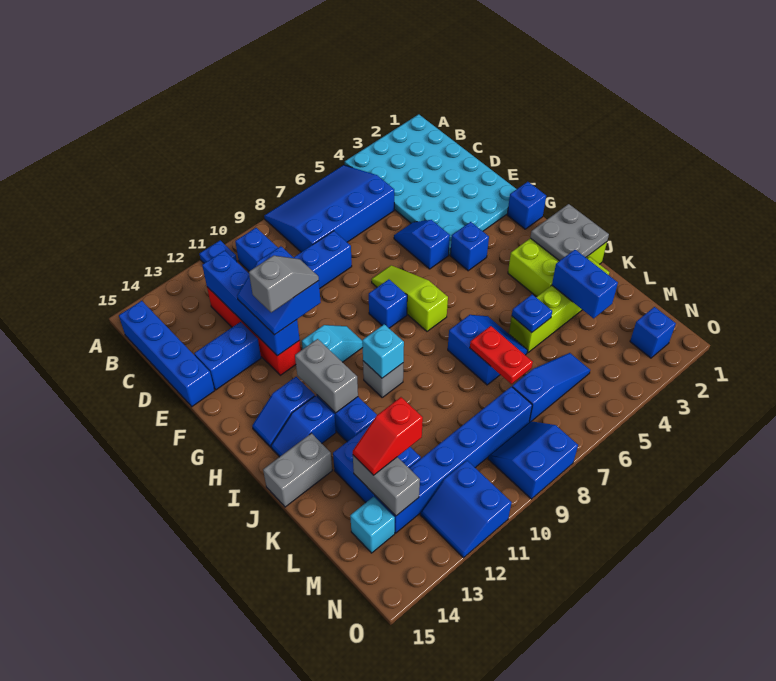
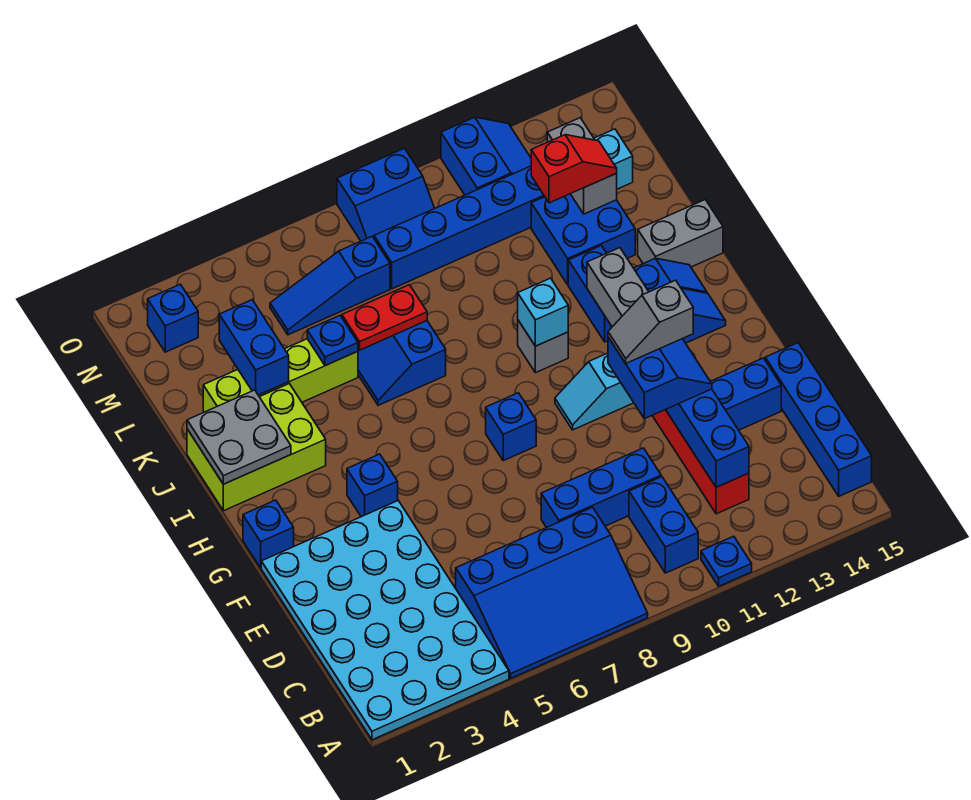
blue 1x2 slope [394,220,450,269] -> none
lime 1x3 slope [372,265,448,331] -> none
red 1x2 plate [470,326,533,384] -> red 1x2 plate turned to [342,285,427,350]

